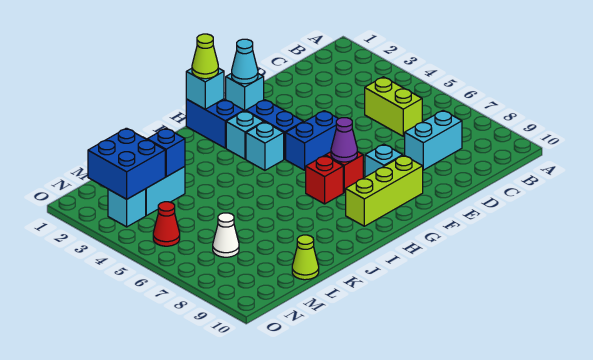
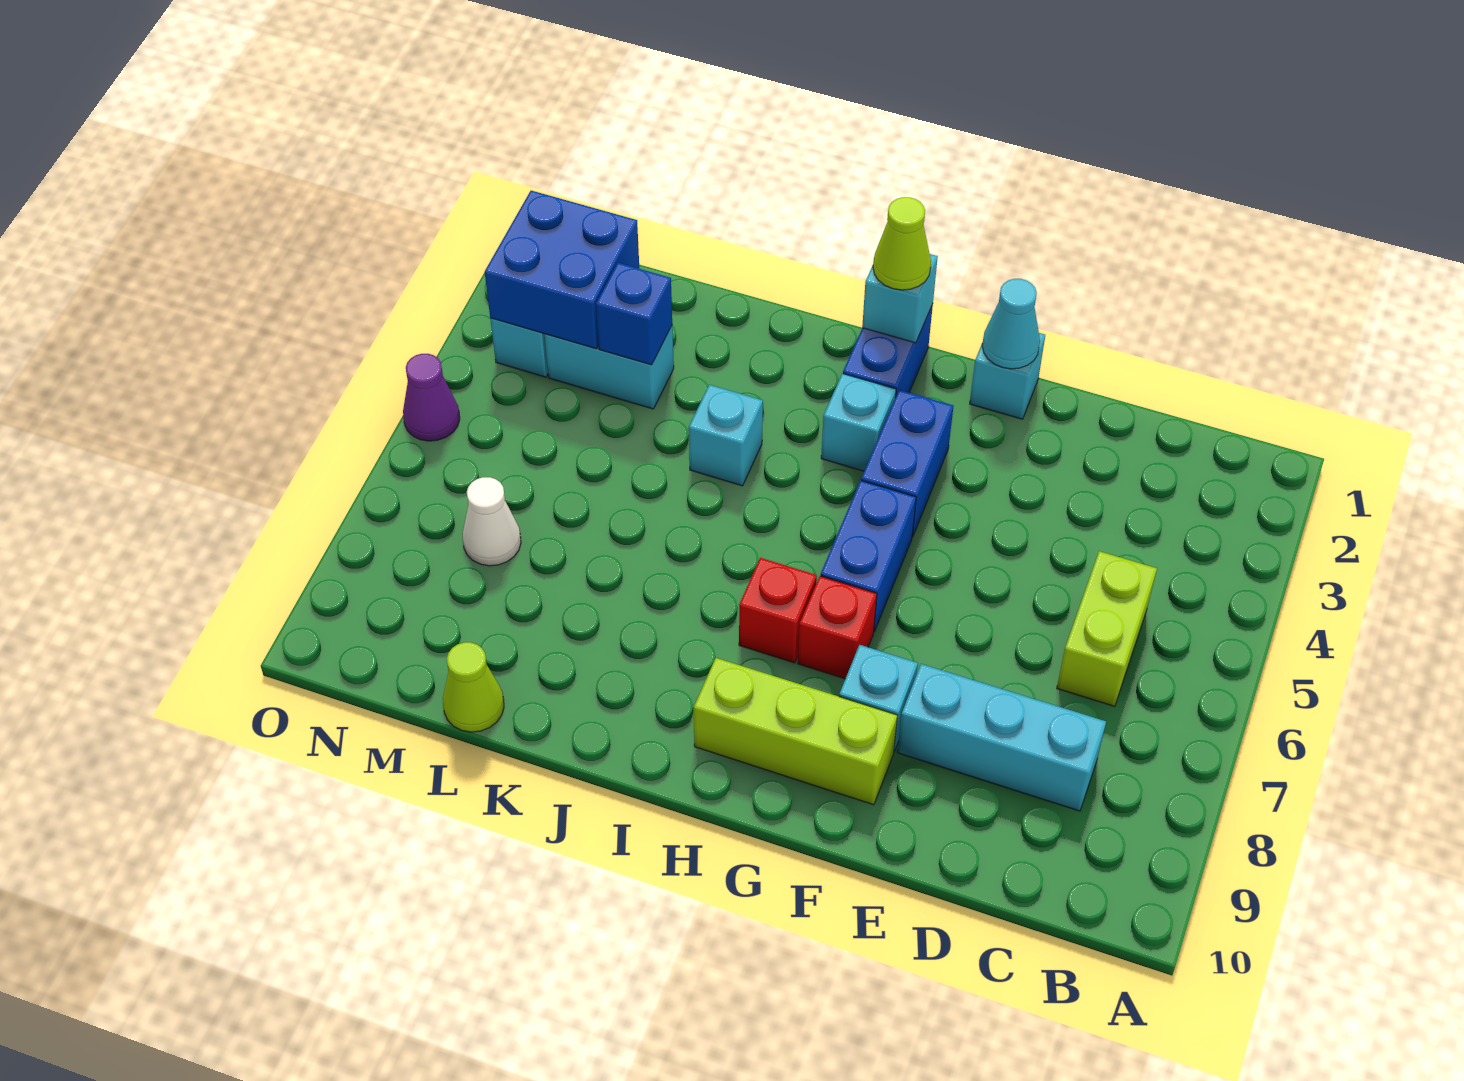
cyan 1x2 brick [405,110,462,170] -> cyan 1x3 brick [897,664,1106,811]
blue 1x2 brick [286,111,338,170] -> blue 1x2 brick turned to [821,481,916,631]
purple 1x1 cone [331,118,357,162] -> purple 1x1 cone moved to [403,354,460,441]
cyan 1x1 brick [246,122,284,170] -> cyan 1x1 brick moved to [689,385,763,486]
red 1x1 cone [153,202,180,246] -> none

